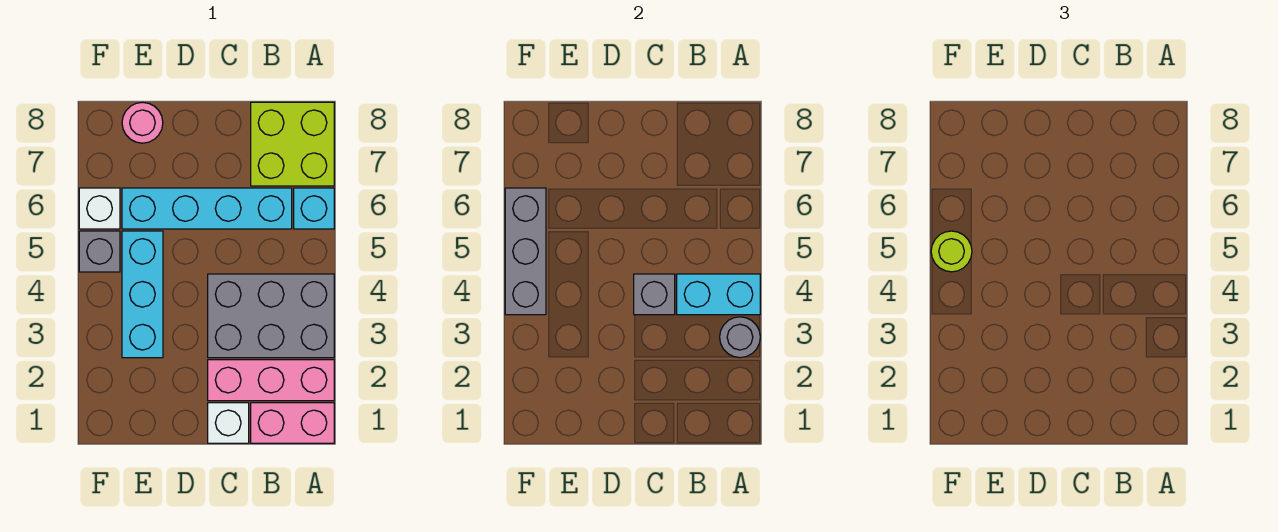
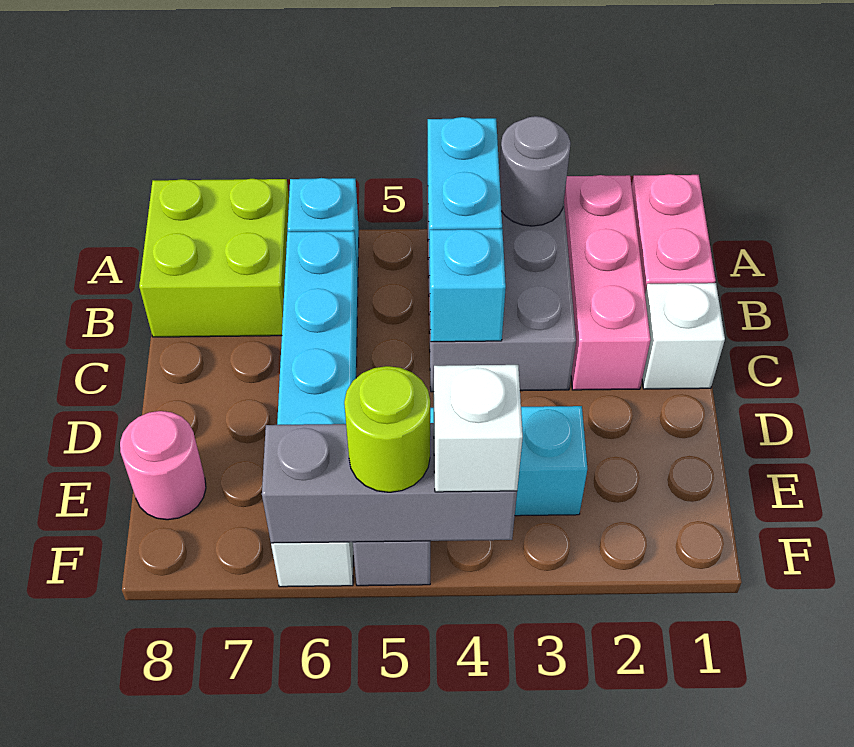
grey 1x1 brick [634,274,675,315] -> cyan 1x1 brick [429,229,506,342]
none -> white 1x1 brick [434,365,523,492]

